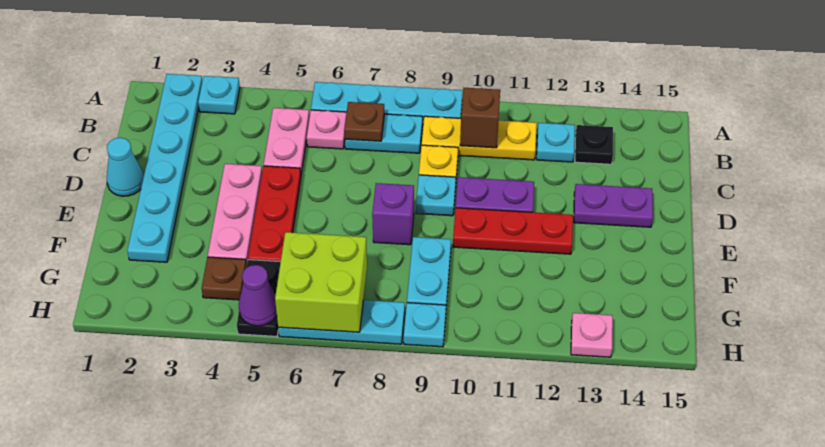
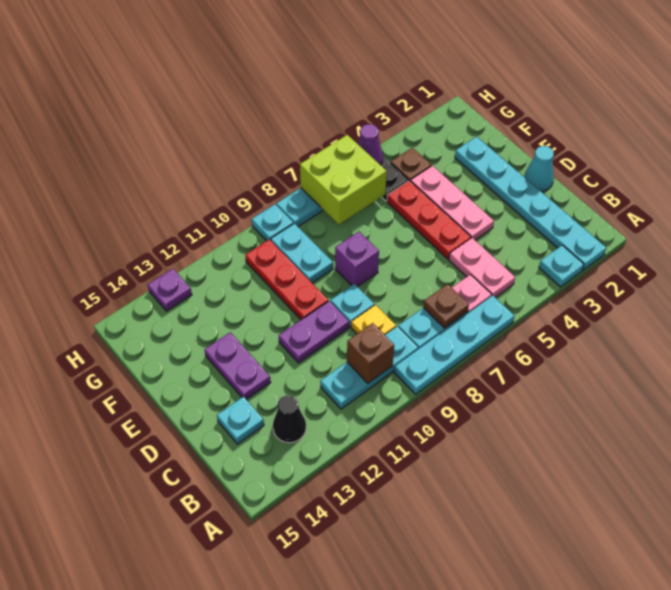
yellow 1x3 plate [422,116,537,160] -> cyan 1x3 plate [320,327,418,409]
cyan 1x1 plate [537,123,575,162] -> cyan 1x1 plate moved to [217,397,264,444]
black 1x1 plate [575,125,613,164] -> black 1x1 cone [273,395,306,443]
purple 1x2 plate [574,184,653,227] -> purple 1x2 plate turned to [204,332,271,400]
red 1x3 plate [453,208,573,254] -> red 1x3 plate turned to [245,239,328,320]
pink 1x1 plate [571,313,613,357] -> purple 1x1 plate [148,269,192,311]

